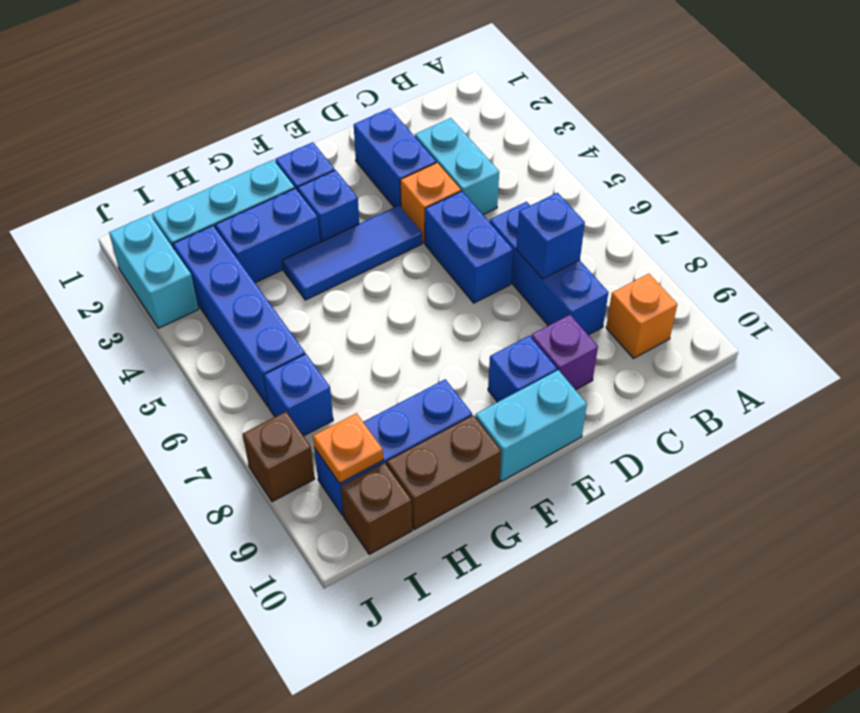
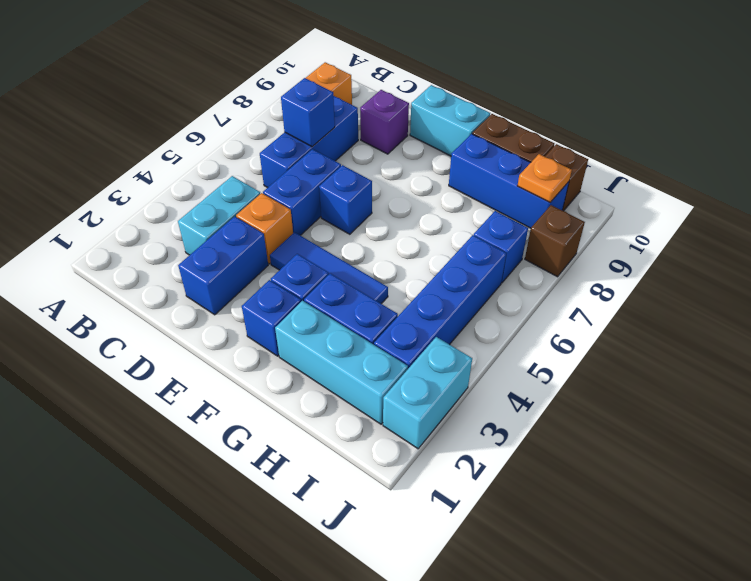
blue 1x1 brick [488,336,557,402] -> blue 1x1 brick moved to [319,165,372,234]

